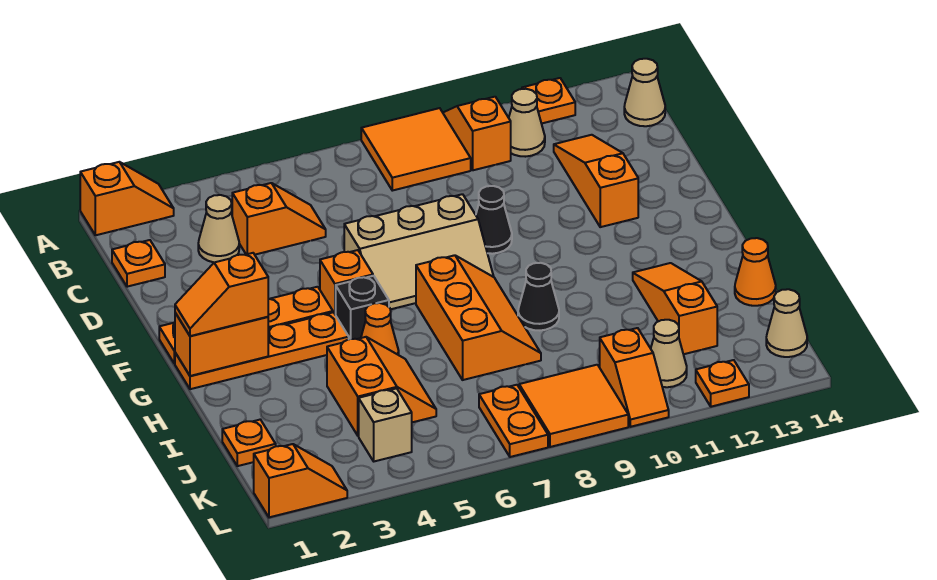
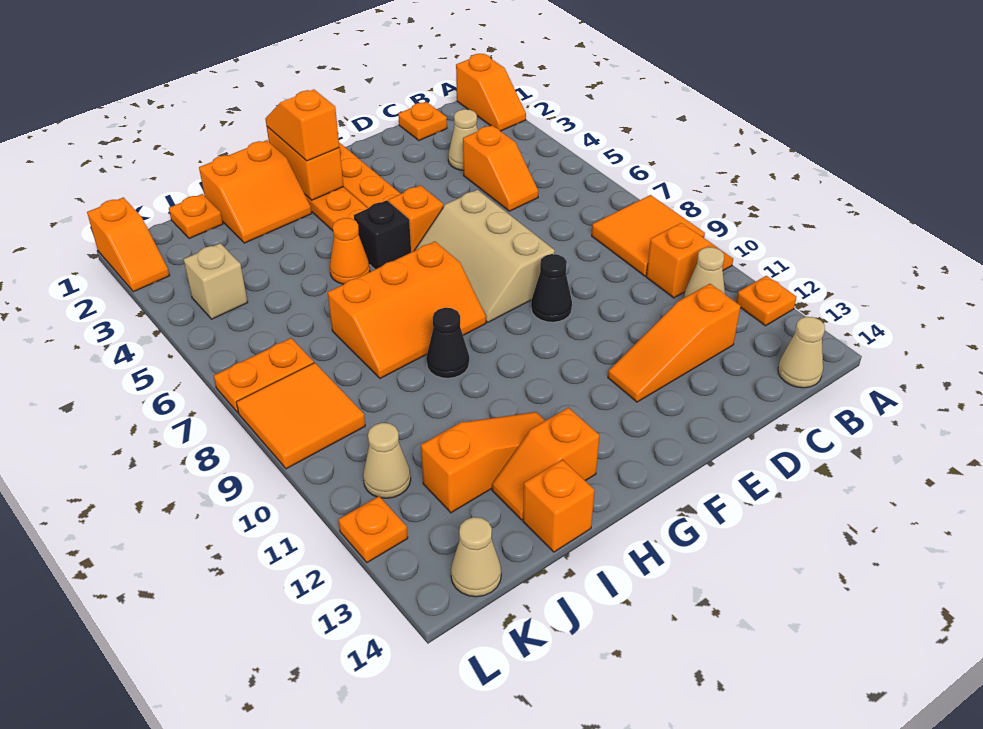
orange 1x3 slope [554,135,638,227] -> orange 1x3 slope turned to [608,284,741,402]
orange 2x2 slope [327,337,436,436] -> orange 2x2 slope moved to [199,140,312,243]
orange 1x1 cone [735,238,776,306] -> orange 1x1 brick [523,460,595,552]
orange 1x2 slope [600,328,669,427] -> orange 1x2 slope moved to [492,408,599,520]

